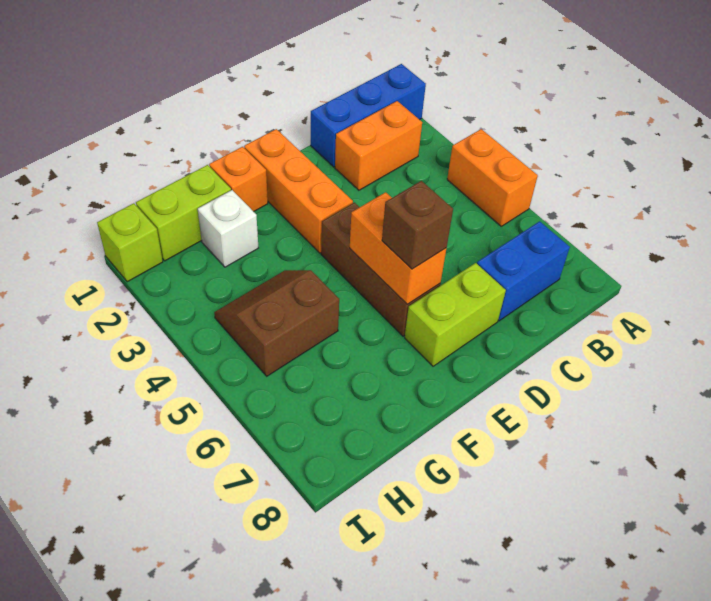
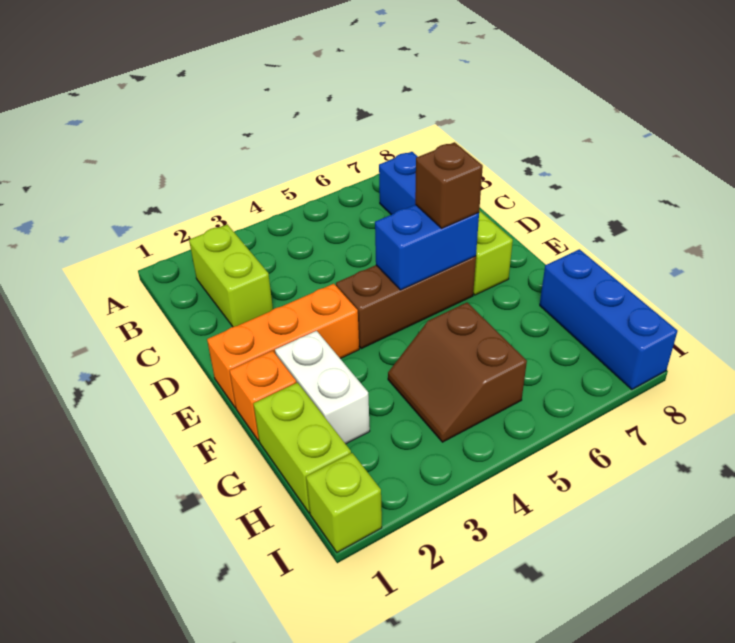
blue 1x3 brick [311,64,426,167] -> blue 1x3 brick moved to [540,249,677,390]
orange 1x2 brick [447,129,538,226] -> none
orange 1x2 brick [335,101,422,190] -> lime 1x2 brick [189,224,273,327]
orange 1x2 brick [350,192,446,304] -> blue 1x2 brick [375,205,479,290]
white 1x1 brick [198,190,258,267] -> white 1x2 brick [275,331,370,444]

